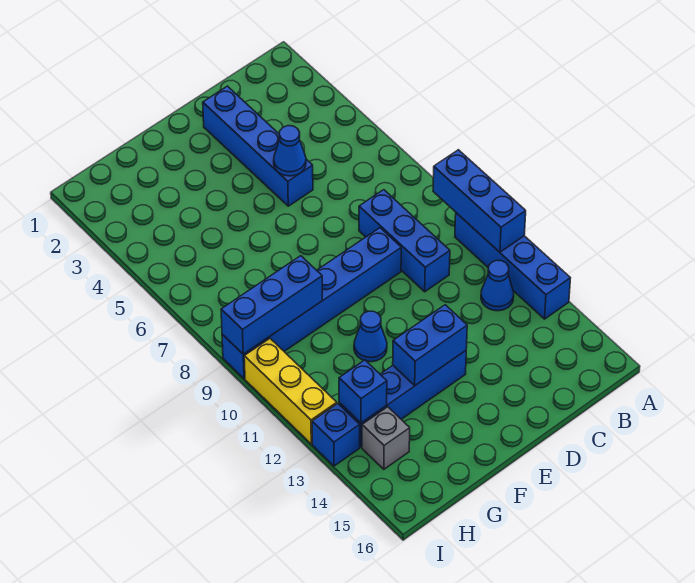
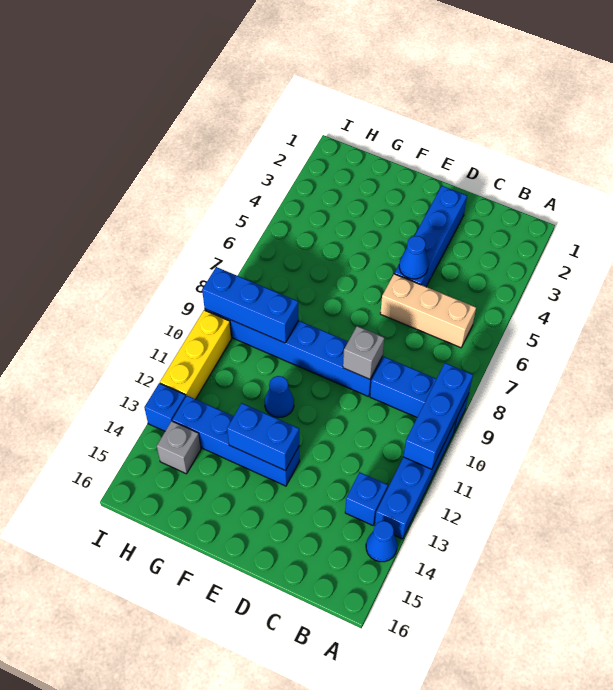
none -> tan 1x3 brick [380,274,476,348]
blue 1x1 cone [481,260,514,311] -> blue 1x1 cone moved to [366,521,397,562]
blue 1x3 brick [359,190,450,292] -> blue 1x3 brick turned to [370,357,469,432]
none -> grey 1x1 brick [343,326,384,379]
blue 1x1 brick [339,360,387,423] -> blue 1x1 brick moved to [345,472,388,525]

